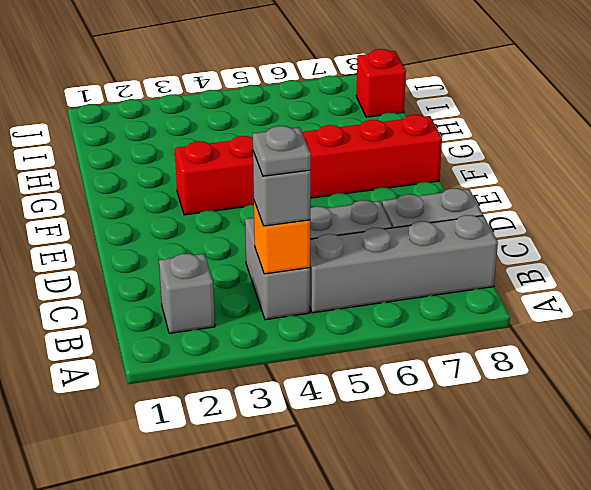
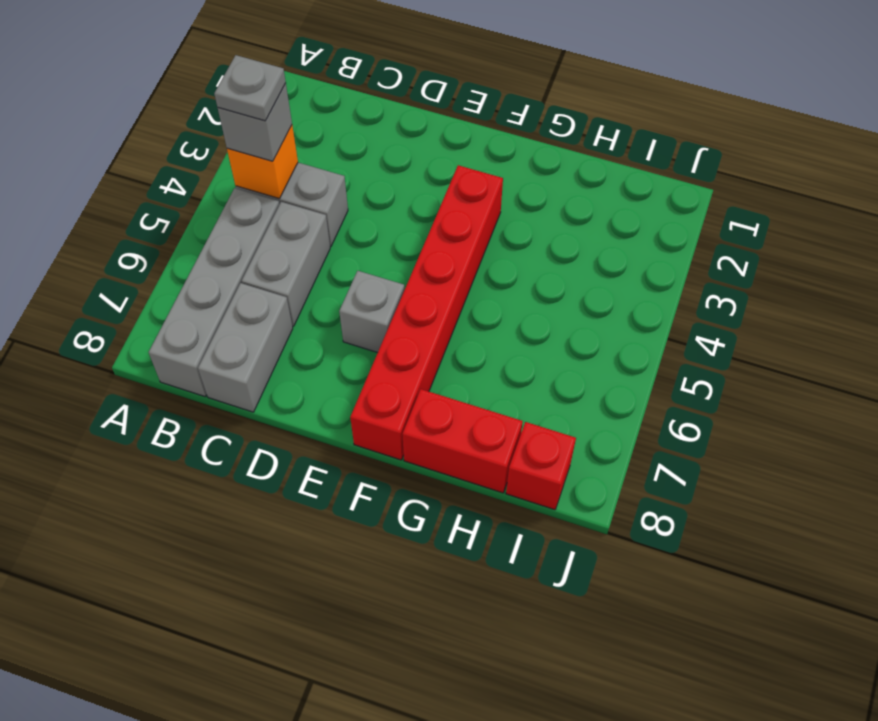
grey 1x1 brick [159,254,215,334] -> grey 1x1 brick moved to [339,271,405,353]
none -> red 1x2 brick [402,389,523,493]

